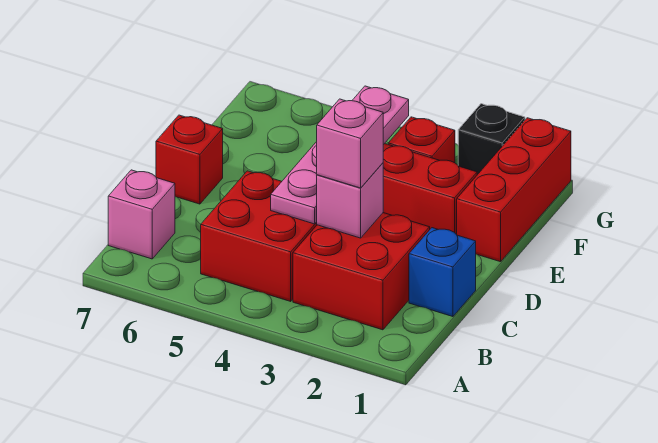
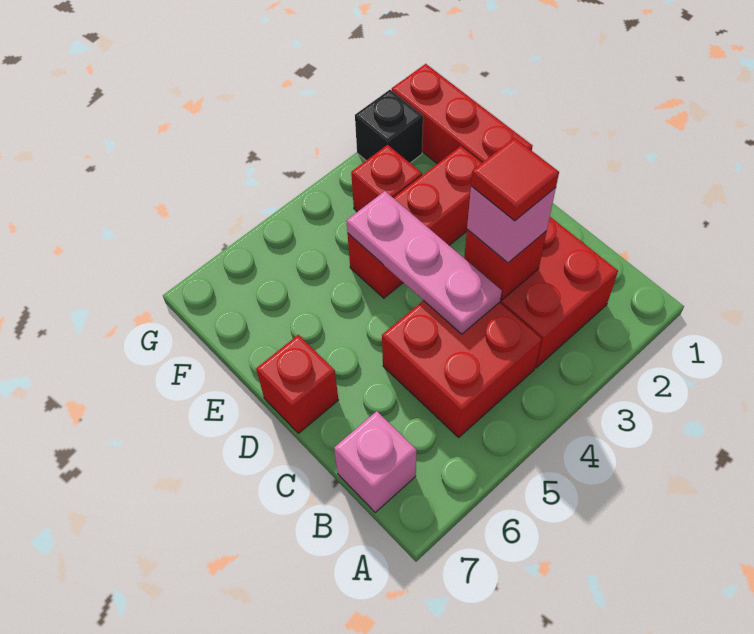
blue 1x1 brick [409,228,476,317] -> none
pink 1x1 brick [317,163,383,238] -> red 1x1 brick [464,229,547,300]
none -> red 1x1 tile [471,138,559,221]
pink 1x4 plate [271,86,409,224] -> pink 1x3 plate [346,191,502,334]

